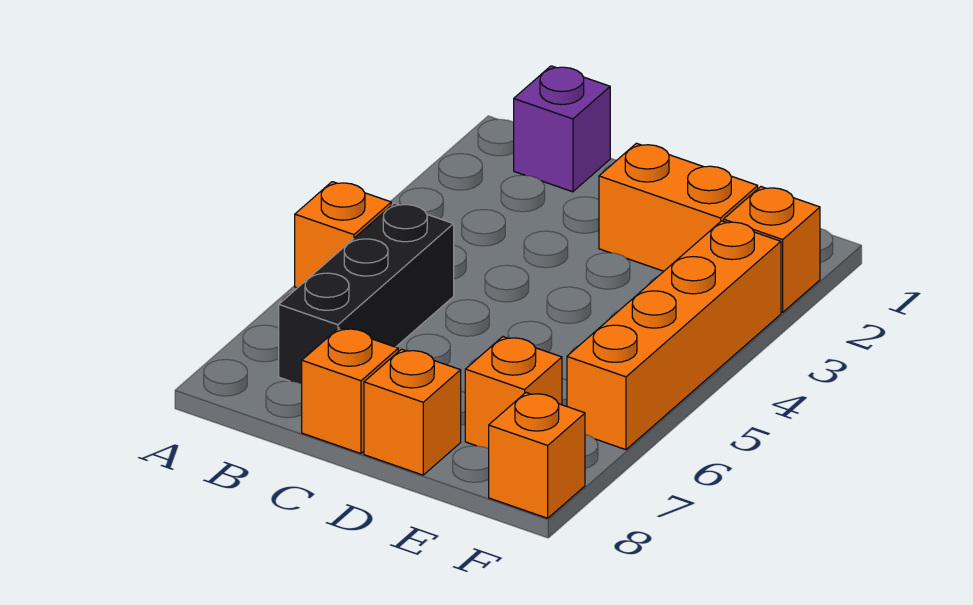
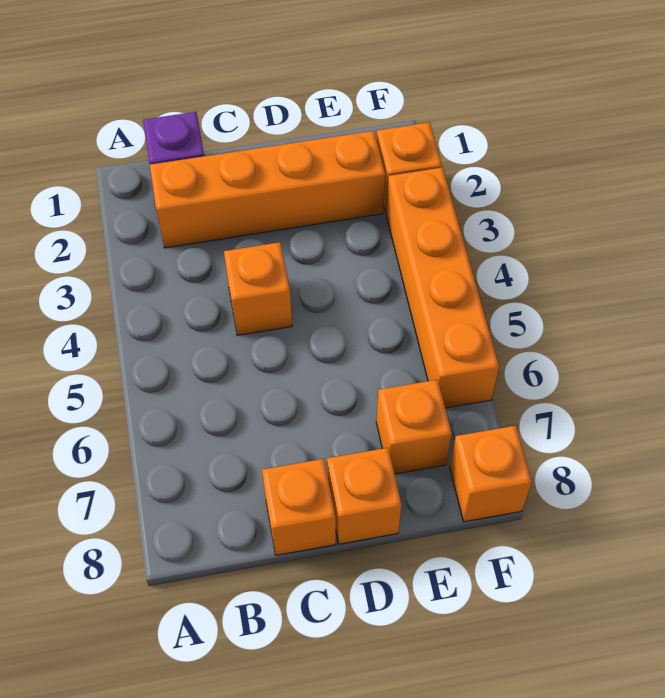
orange 1x1 brick [295,182,391,288] -> orange 1x1 brick moved to [224,242,292,335]
black 1x3 brick [279,203,454,384] -> none
orange 1x2 brick [599,143,758,271] -> orange 1x4 brick [150,131,385,248]

